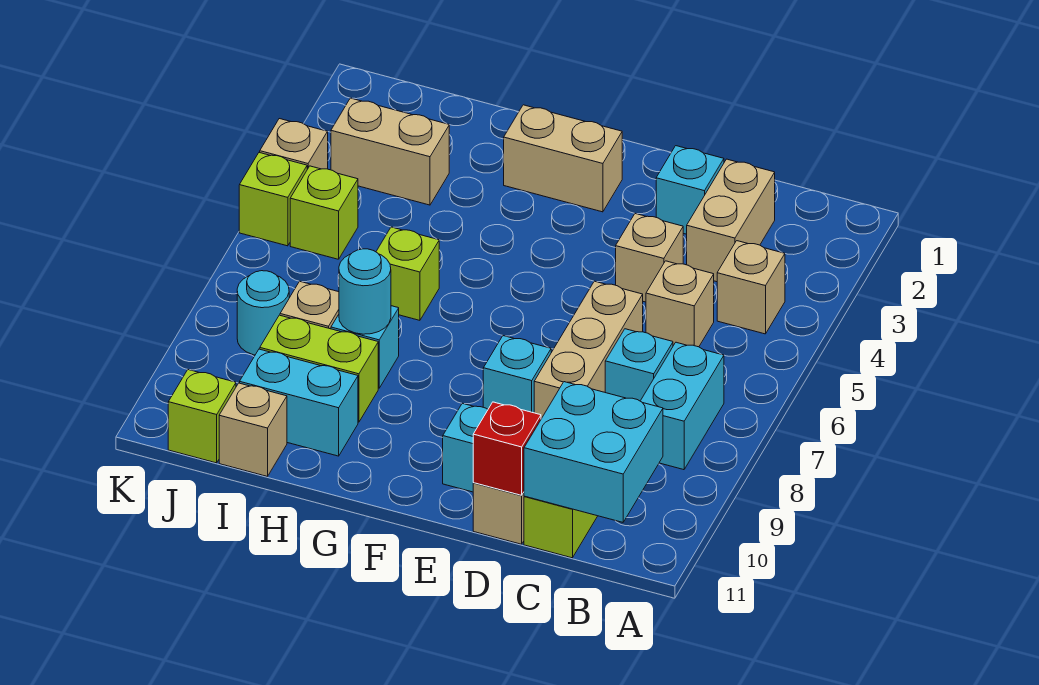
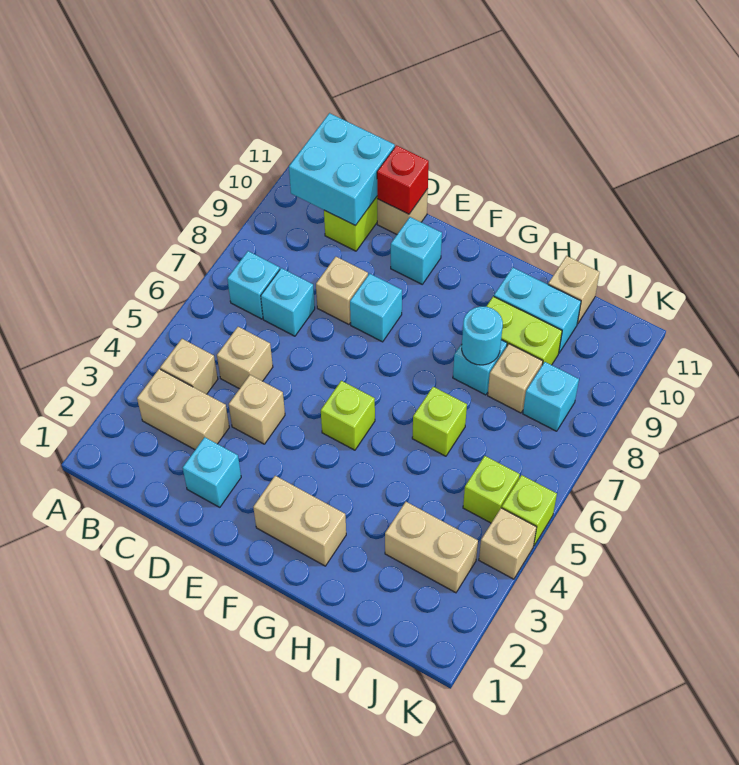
cyan 1x2 brick [641,342,724,470] -> cyan 1x1 brick [227,251,280,319]
tan 1x2 brick [687,159,775,282] -> tan 1x2 brick turned to [137,369,229,450]
tan 1x3 brick [534,281,643,419] -> tan 1x1 brick [316,257,368,324]
cyan 1x1 round brick [237,271,289,355] -> cyan 1x1 brick [523,362,579,431]
lime 1x1 brick [168,370,236,463] -> lime 1x1 brick moved to [321,381,375,450]

